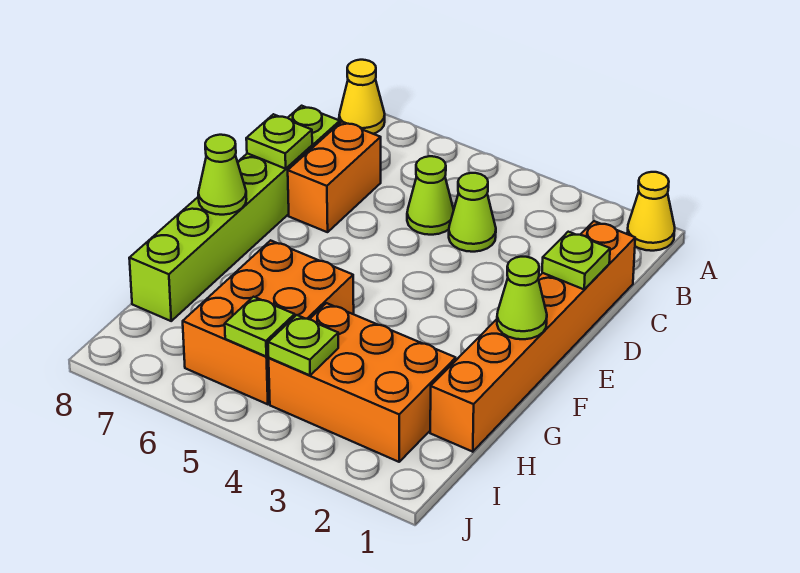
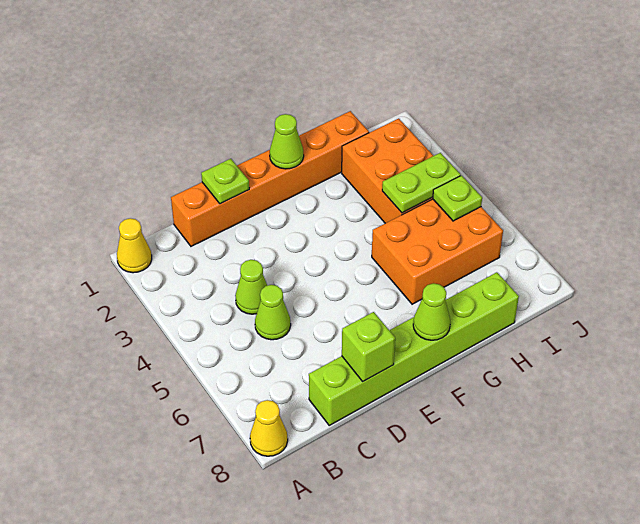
orange 1x2 brick [288,122,381,232] -> none
lime 1x1 plate [246,114,312,169] -> lime 1x1 brick [342,312,395,381]
lime 1x1 plate [268,315,338,375] -> lime 1x2 plate [382,153,461,213]

